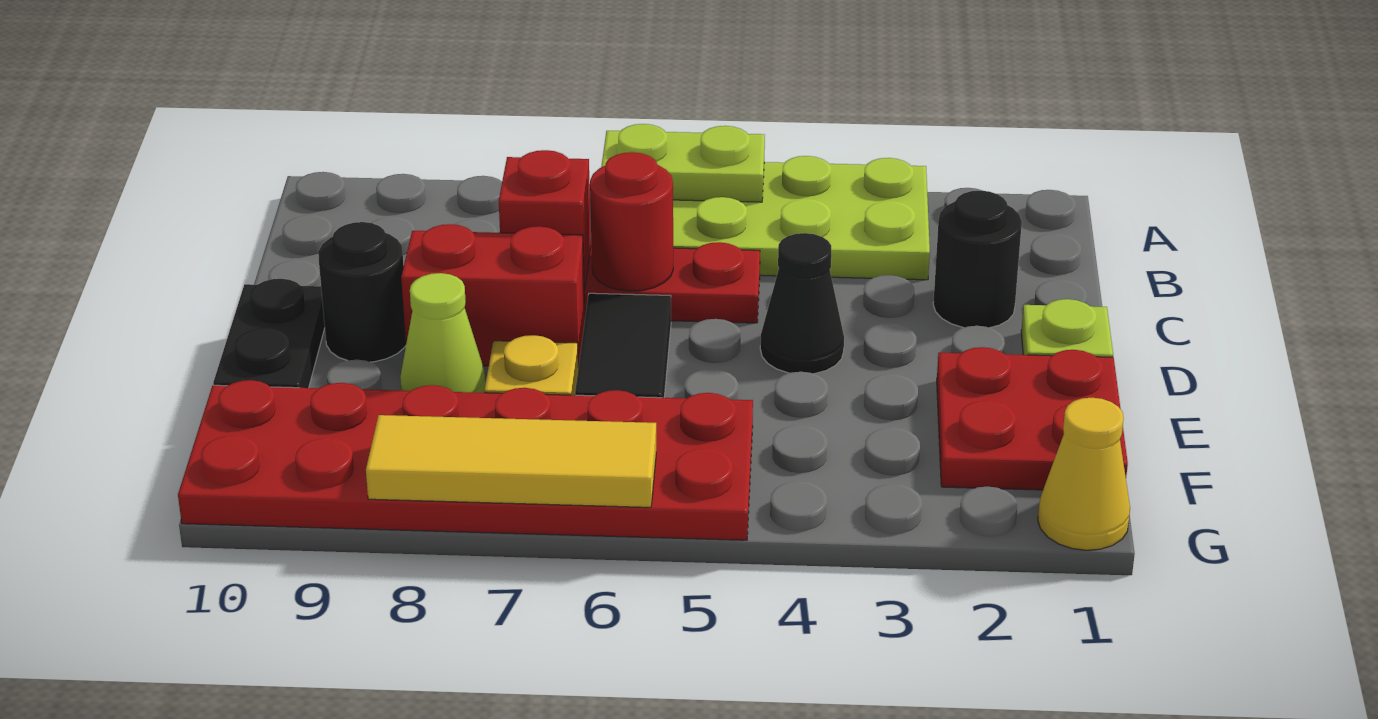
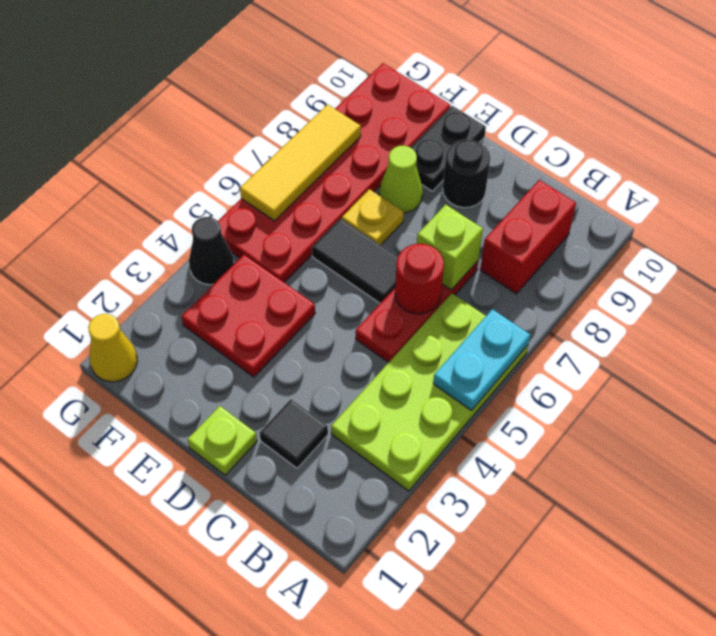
lime 1x2 plate [601,124,765,202] -> cyan 1x2 plate [433,309,531,410]
black 1x1 round brick [933,191,1022,328] -> black 1x1 tile [260,399,328,468]
red 1x1 brick [499,150,591,290] -> lime 1x1 brick [417,205,483,290]
black 1x1 cone [760,233,844,374] -> black 1x1 cone moved to [189,217,234,285]
red 1x2 brick [401,224,585,368] -> red 1x2 brick moved to [480,180,576,294]
black 1x2 plate [213,279,325,388] -> black 1x2 plate turned to [411,106,486,191]
red 2x2 plate [937,347,1128,490] -> red 2x2 plate moved to [182,255,315,377]

